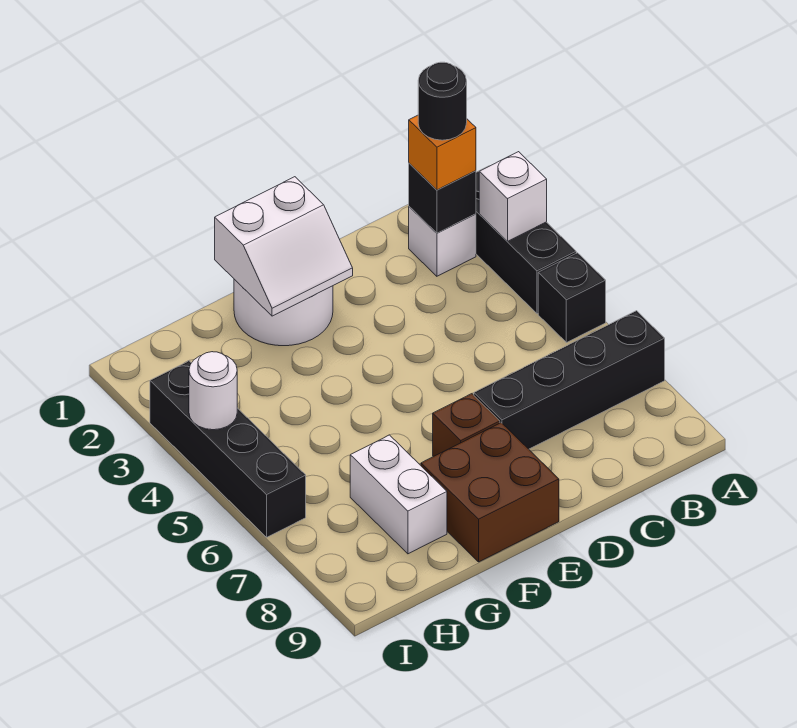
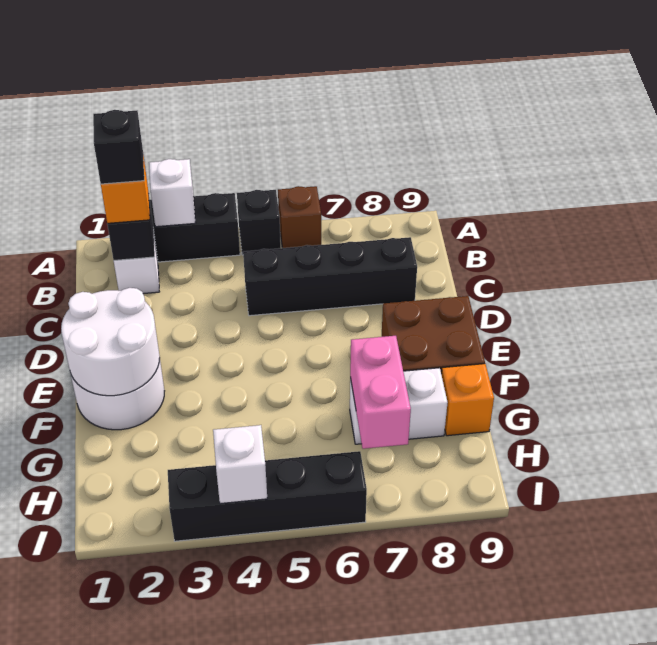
black 1x4 brick [474,311,665,449] -> black 1x4 brick turned to [243,237,417,316]
black 1x1 round brick [418,62,467,140] -> black 1x1 brick [93,110,144,184]
white 2x2 slope [215,177,353,316] -> white 2x2 round brick [61,288,160,396]
brown 1x1 brick [433,394,500,457] -> brown 1x1 brick moved to [278,186,321,248]
none -> pink 1x2 brick [350,336,411,449]
none -> orange 1x1 brick [441,364,494,436]
white 1x1 round brick [189,352,237,430] -> white 1x1 brick [213,425,267,504]

